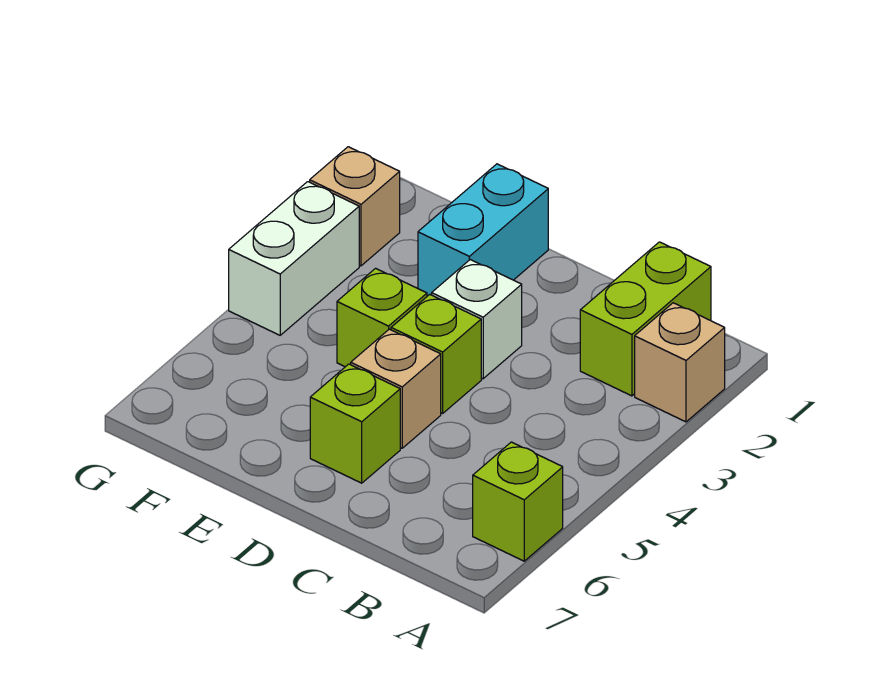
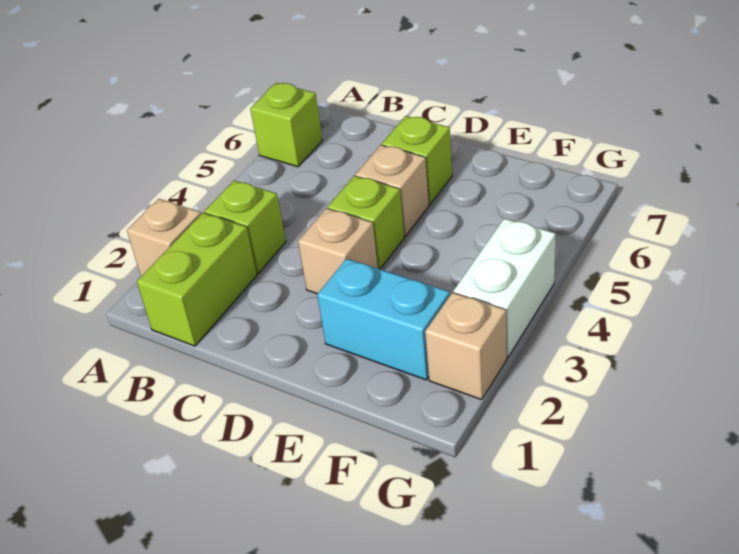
white 1x1 brick [432,260,522,379] -> tan 1x1 brick [298,208,378,294]
cyan 1x2 brick [418,164,548,296] -> cyan 1x2 brick turned to [317,259,450,380]
lime 1x1 brick [337,268,427,367] -> lime 1x1 brick moved to [204,180,286,274]

